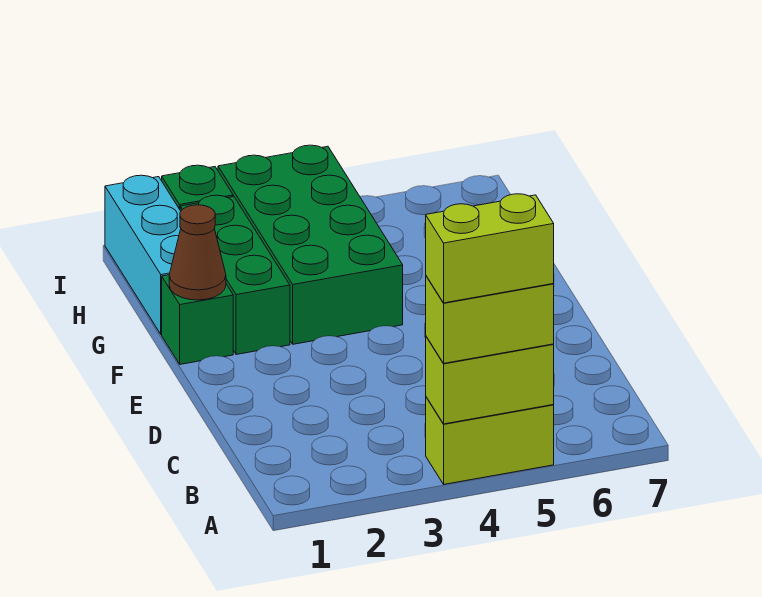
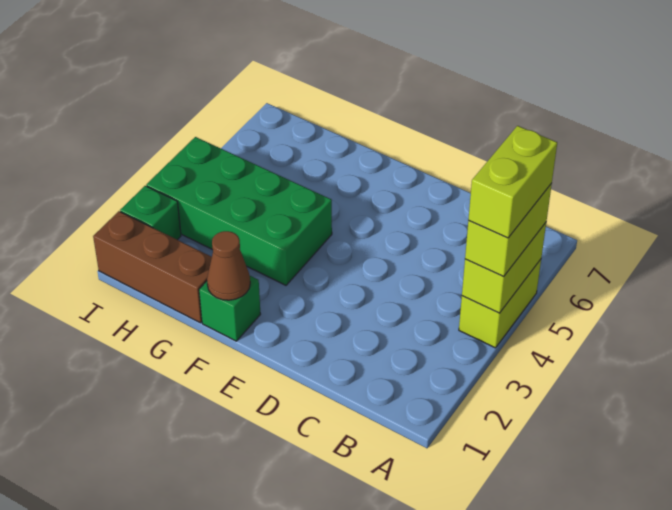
green 1x3 brick [180,195,290,355] -> none
cyan 1x3 brick [105,175,181,334] -> brown 1x3 brick [93,211,212,323]

